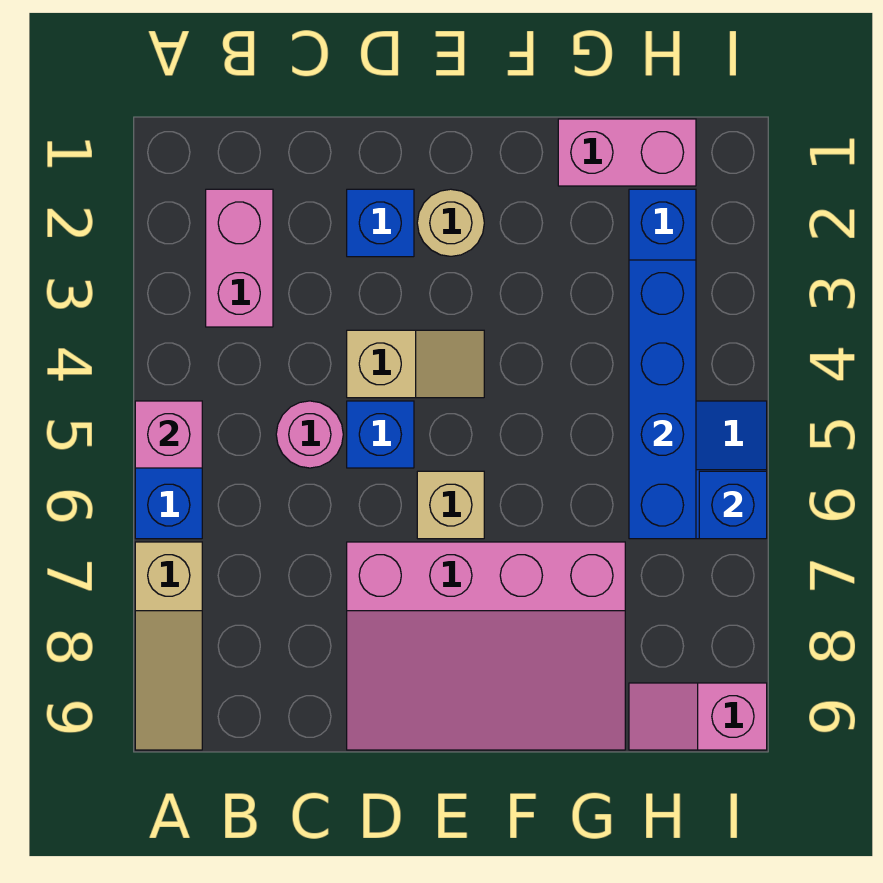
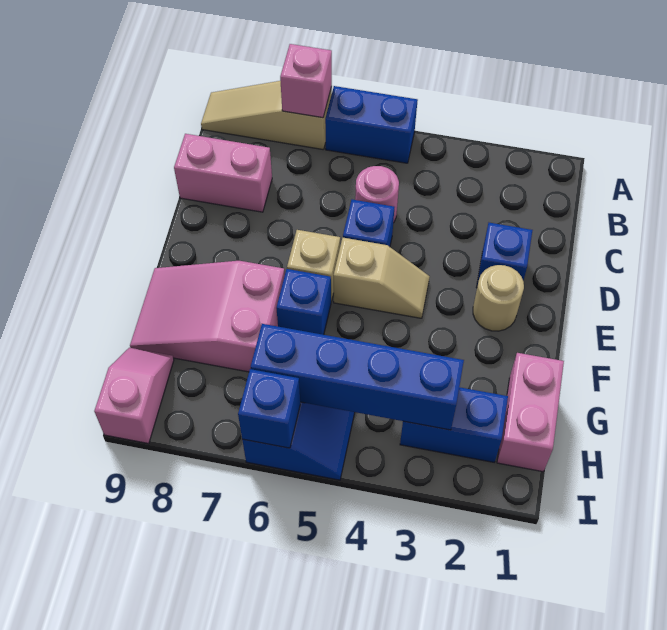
pink 1x1 brick [135,401,202,468] -> pink 1x1 brick moved to [280,44,332,118]
pink 1x2 brick [206,189,273,327] -> pink 1x2 brick moved to [174,134,272,212]
tan 1x2 slope [347,330,484,398] -> tan 1x2 slope turned to [334,238,430,318]
pink 3x4 slope [347,542,625,750] -> pink 2x3 slope [130,261,285,372]
none -> blue 1x1 brick [276,269,331,335]

